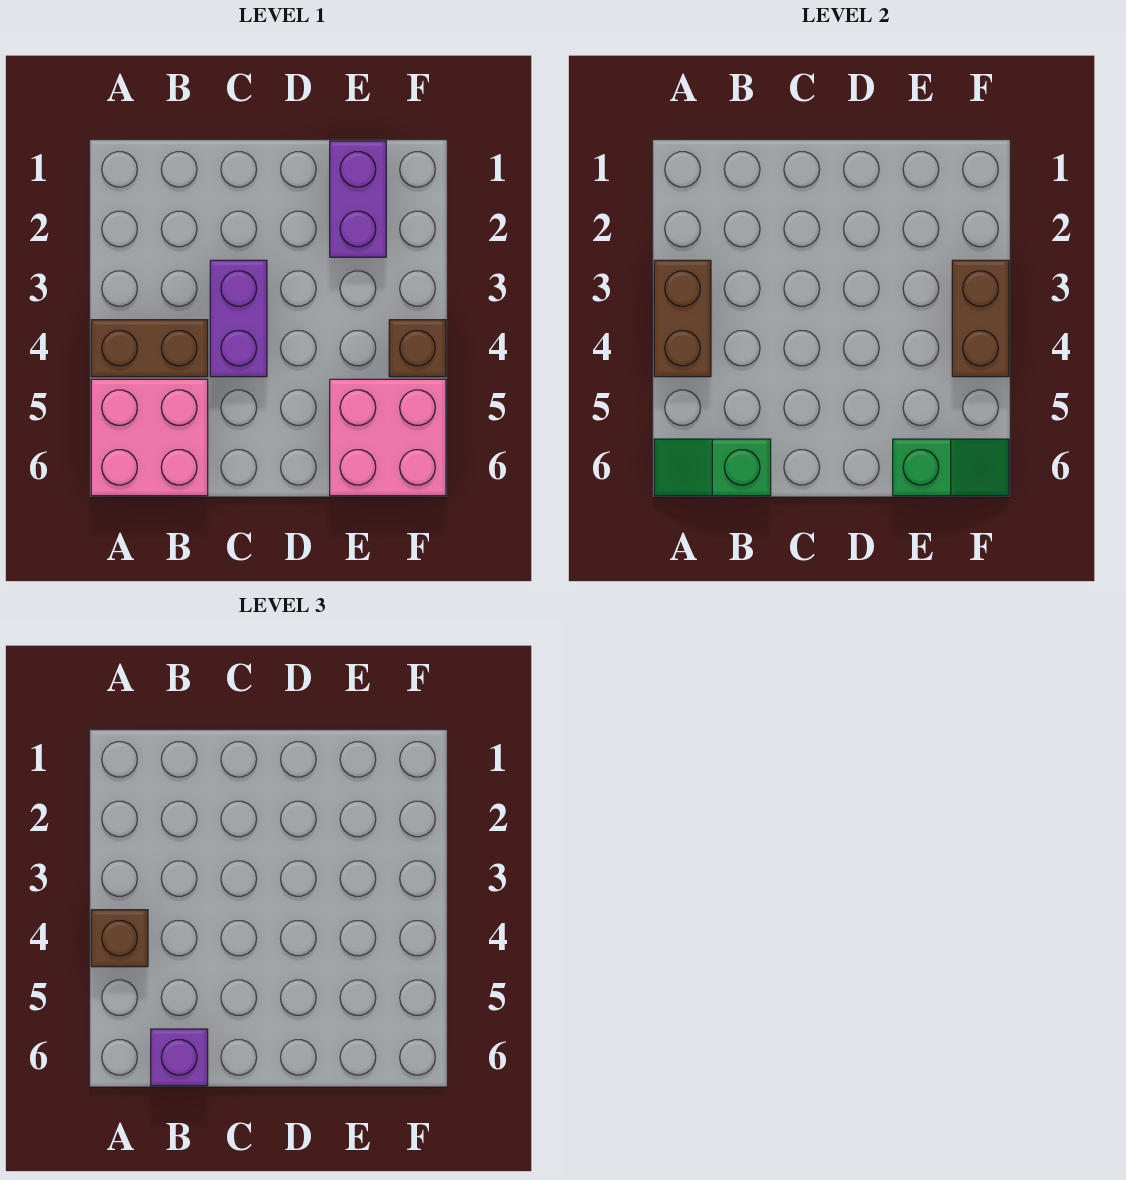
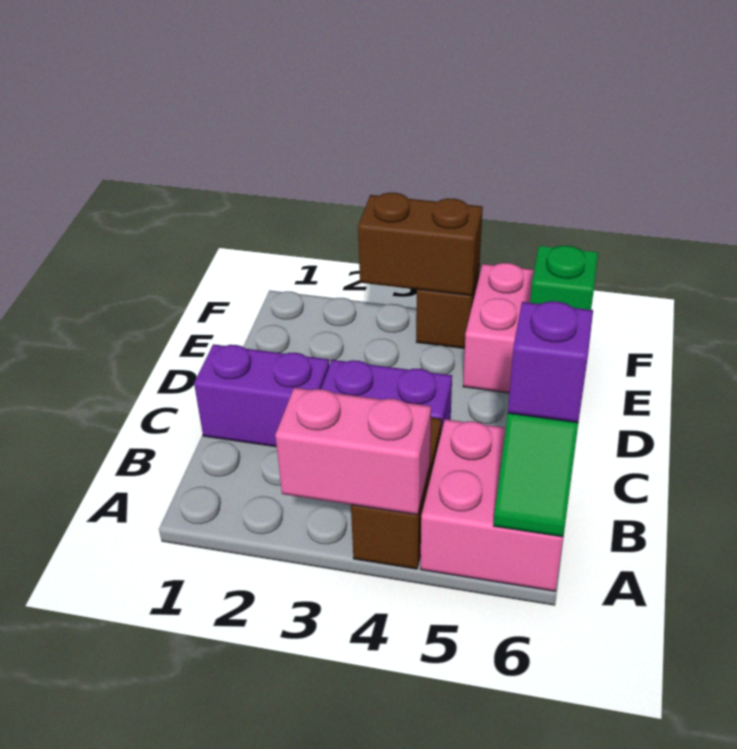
brown 1x2 brick [654,260,711,377] -> pink 1x2 brick [275,388,431,515]
brown 1x1 brick [91,910,148,967] -> none
purple 1x2 brick [330,141,386,257] -> purple 1x2 brick moved to [194,344,329,447]

